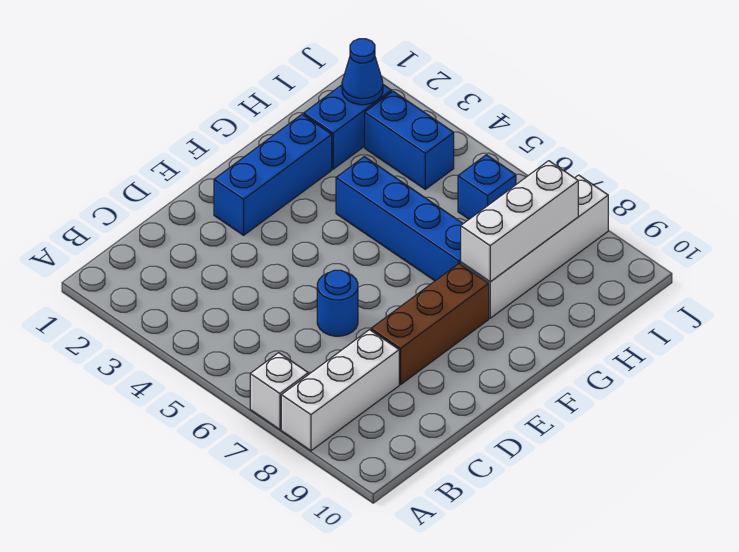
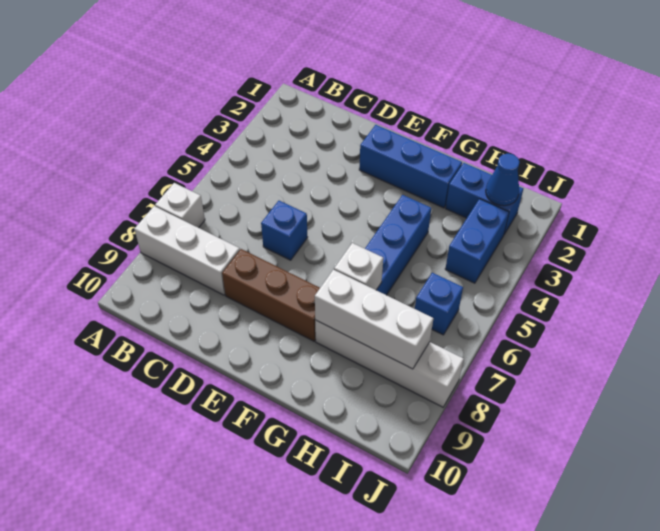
blue 1x1 round brick [317,270,358,336] -> blue 1x1 brick [261,201,308,260]
none -> white 1x1 brick [334,243,383,290]

